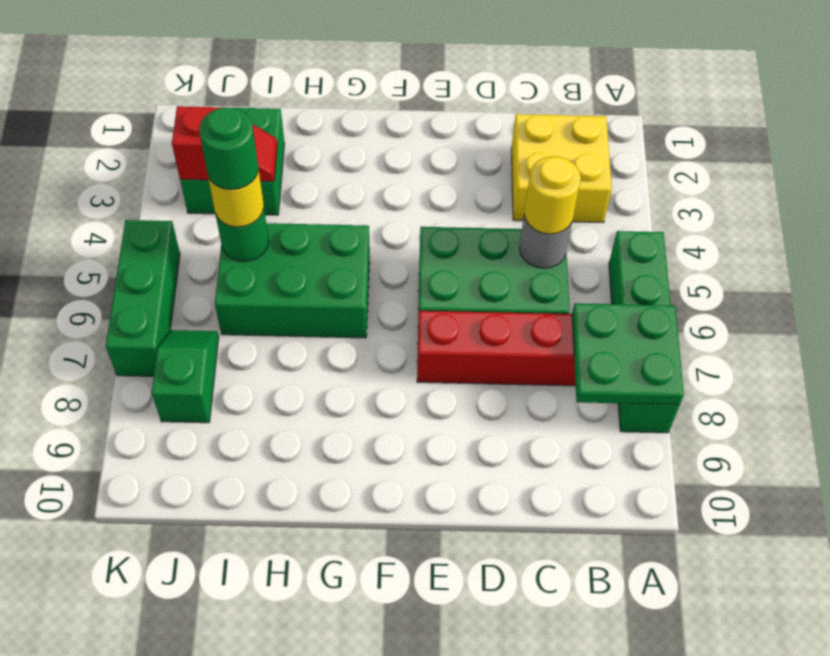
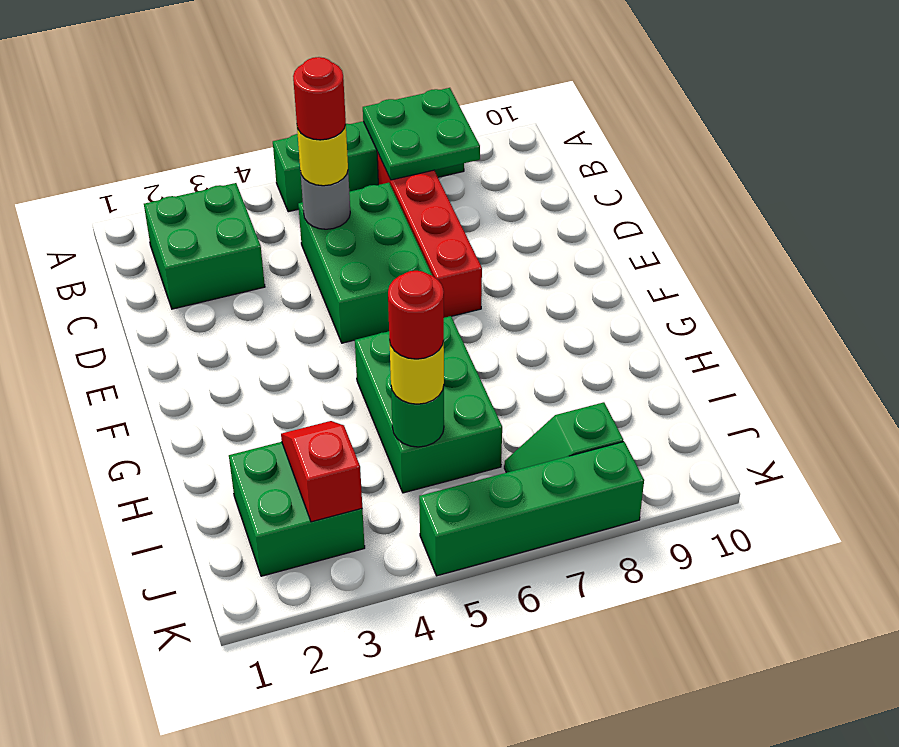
yellow 2x2 brick [511,114,612,223] -> green 2x2 brick [144,183,265,309]
none -> red 1x1 round brick [293,57,346,140]
green 1x1 round brick [199,107,258,190] -> red 1x1 round brick [388,271,444,359]
green 1x3 brick [106,220,180,376] -> green 1x4 brick [419,442,644,576]

